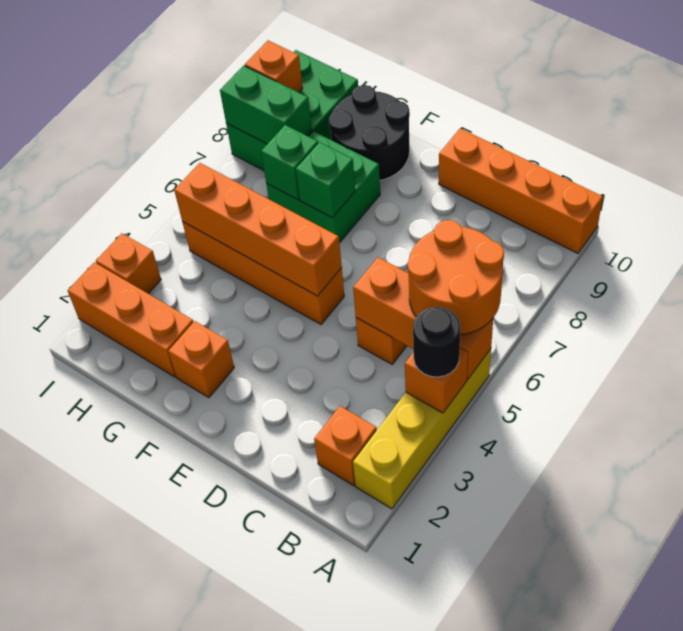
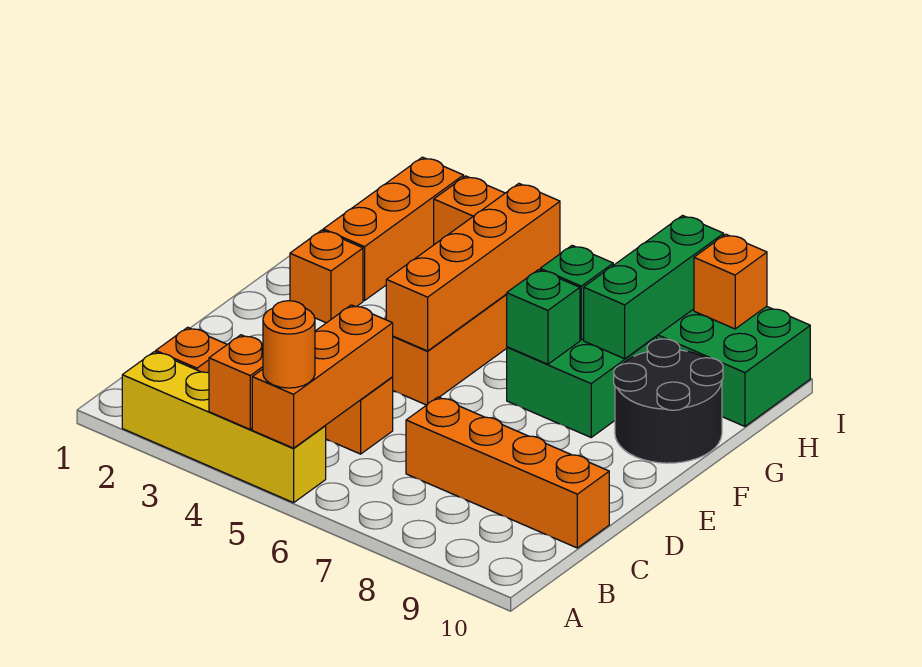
black 1x1 round brick [413,307,460,377] -> none
orange 2x2 round brick [407,220,504,335] -> orange 1x1 round brick [263,301,315,388]
orange 1x4 brick [439,128,603,253] -> orange 1x4 brick turned to [406,397,609,548]
green 1x2 brick [220,66,312,144] -> green 1x3 brick [584,216,724,359]

